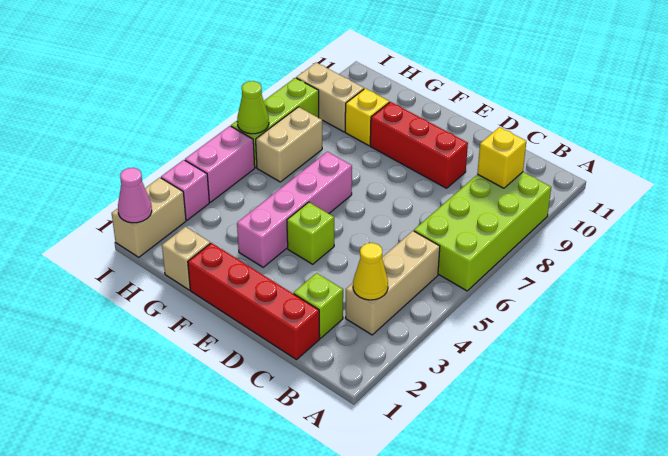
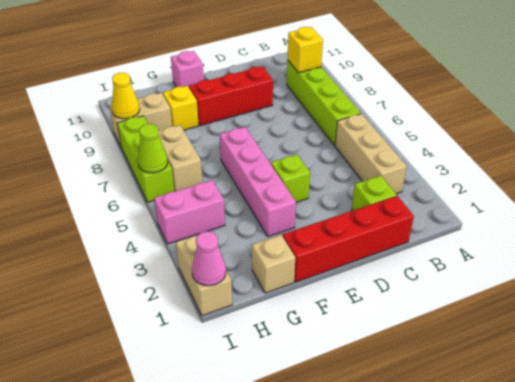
lime 2x4 brick [414,172,551,291] -> lime 1x4 brick [287,60,361,146]
yellow 1x1 cone [353,243,388,300] -> yellow 1x1 cone moved to [112,73,140,119]
pink 1x1 brick [161,160,209,220] -> pink 1x1 brick moved to [171,51,204,87]
pink 1x2 brick [185,126,255,202] -> pink 1x2 brick turned to [154,180,225,244]

